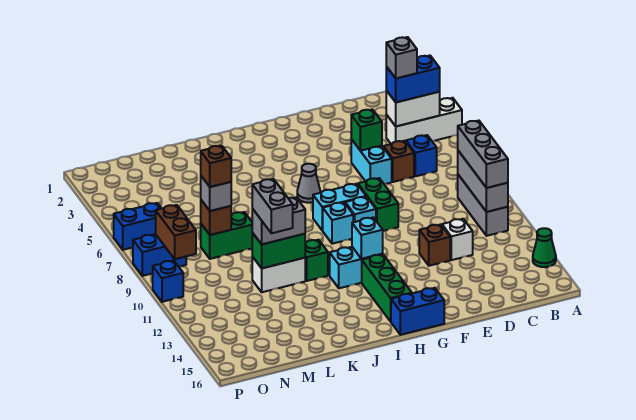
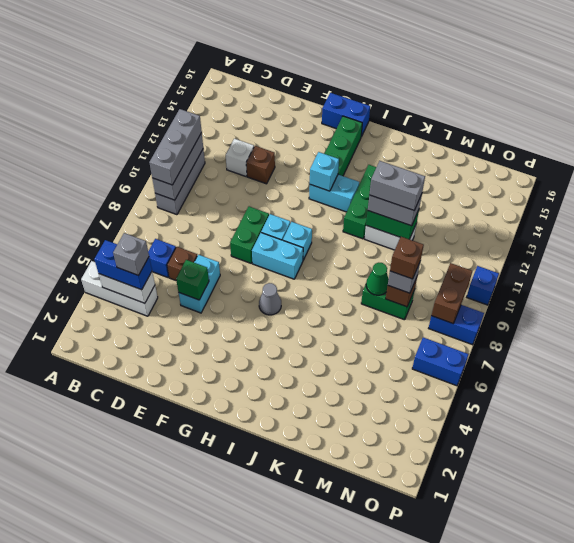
green 1x1 cone [533,228,556,267] -> green 1x1 cone moved to [366,263,389,295]
green 1x1 brick [305,240,328,281] -> green 1x3 brick [343,165,376,239]
grey 1x2 brick [252,179,293,233] -> grey 1x2 brick turned to [369,161,425,210]

